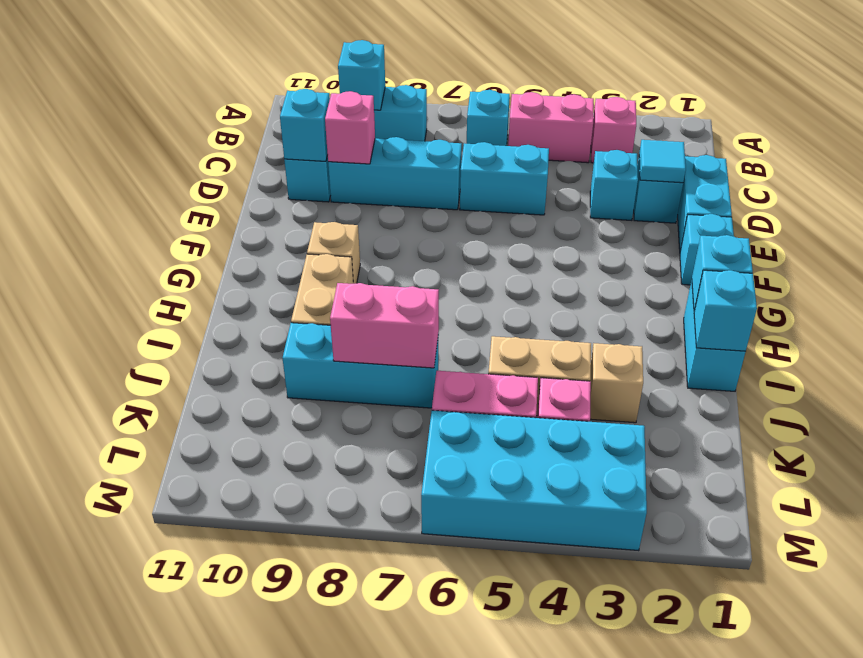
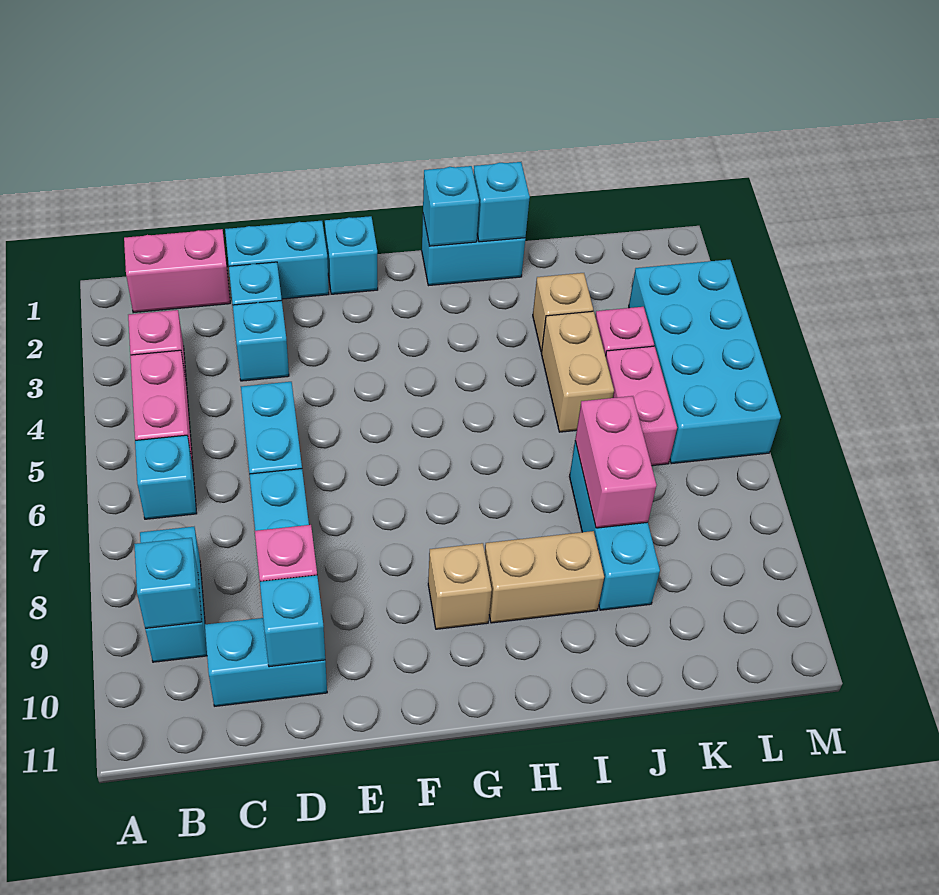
none -> pink 1x2 brick [124,229,230,313]
cyan 1x1 tile [639,140,686,183] -> none

